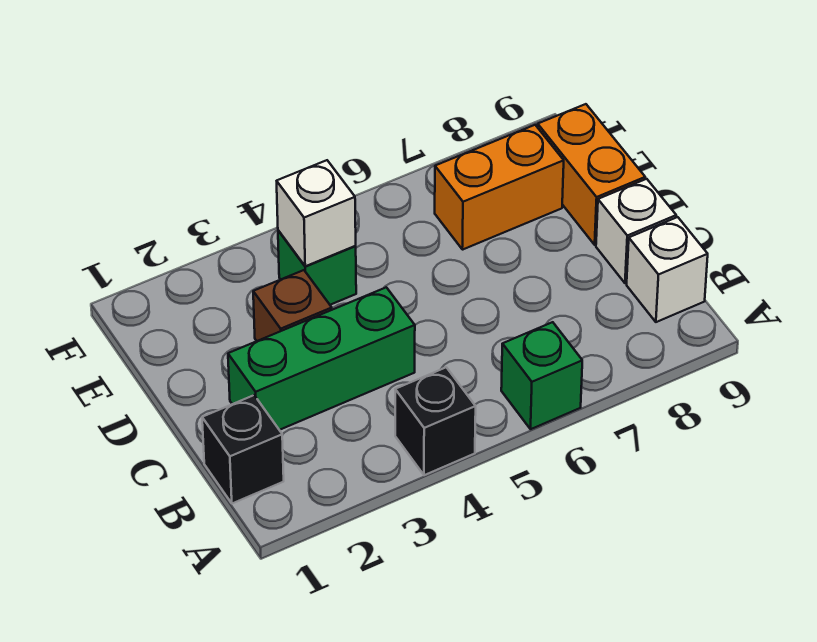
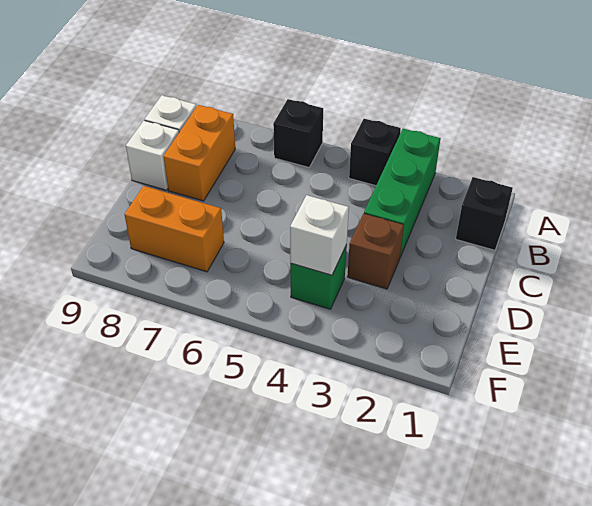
green 1x1 brick [501,322,582,429] -> black 1x1 brick [273,99,323,167]
green 1x3 brick [228,287,415,430] -> green 1x3 brick turned to [364,129,441,257]
orange 1x2 brick [538,104,645,245] -> orange 1x2 brick moved to [164,105,235,201]

